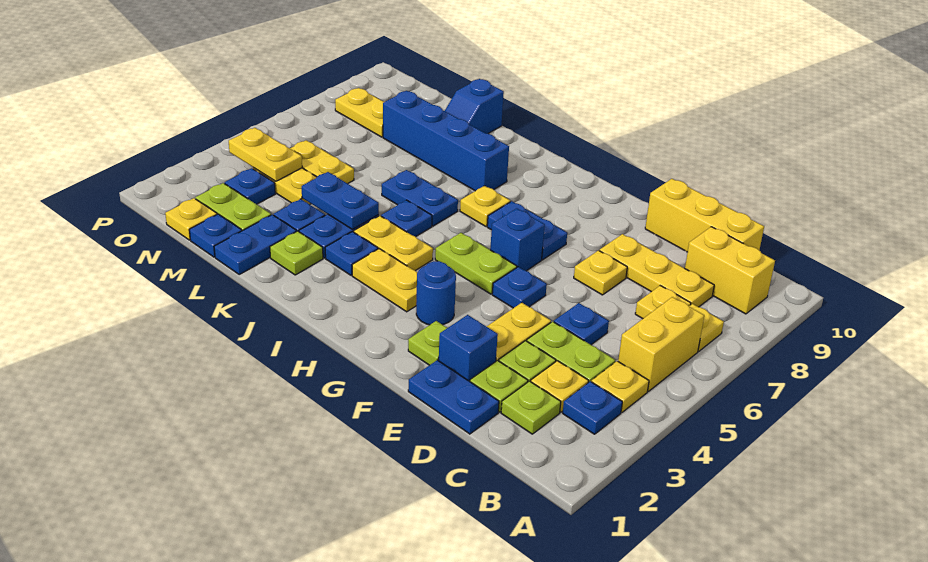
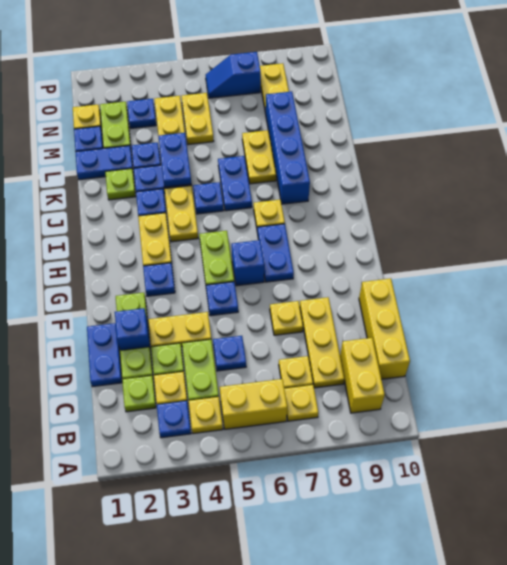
blue 1x1 round brick [416,261,456,325] -> blue 1x1 plate [143,263,175,296]
blue 1x2 slope [445,79,504,134] -> blue 1x2 slope moved to [206,52,261,98]
yellow 1x2 plate [229,128,302,181] -> yellow 1x2 plate moved to [242,130,276,184]

